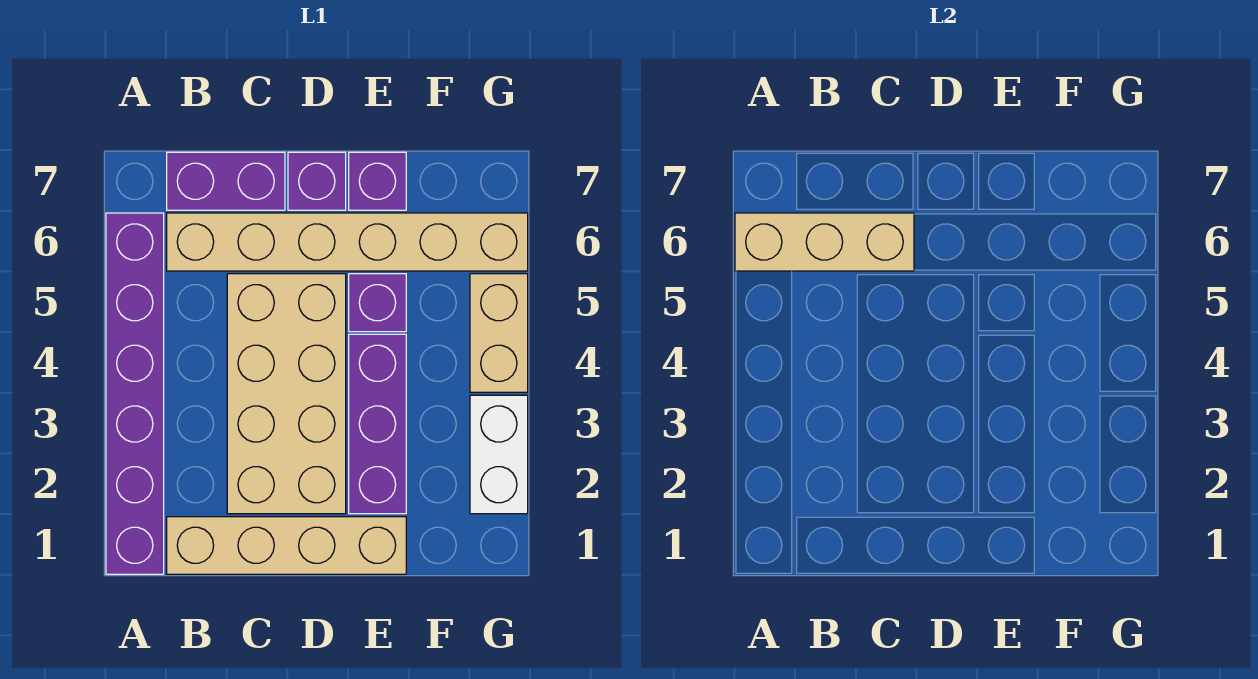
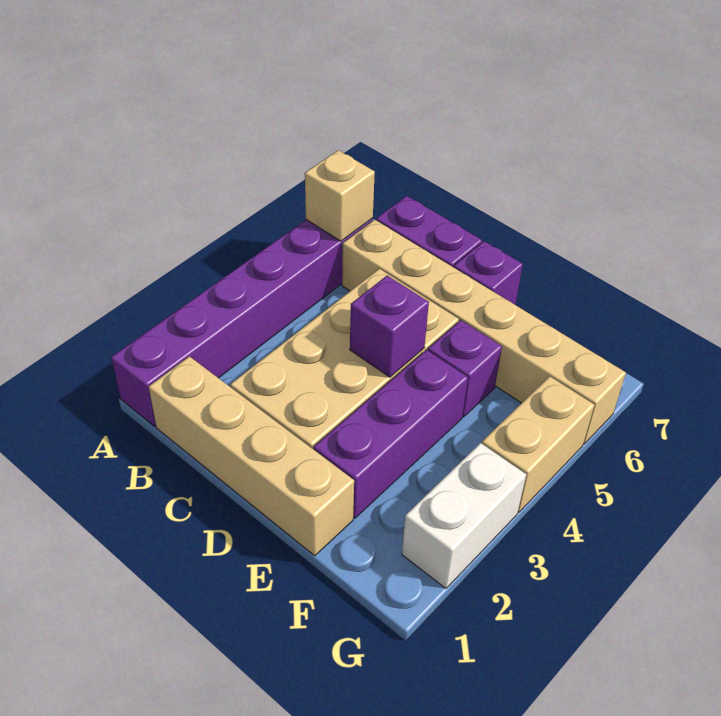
tan 1x3 brick [735,213,914,271] -> tan 1x1 brick [305,150,375,241]
purple 1x1 brick [349,152,406,210] -> purple 1x1 brick moved to [350,276,429,377]

